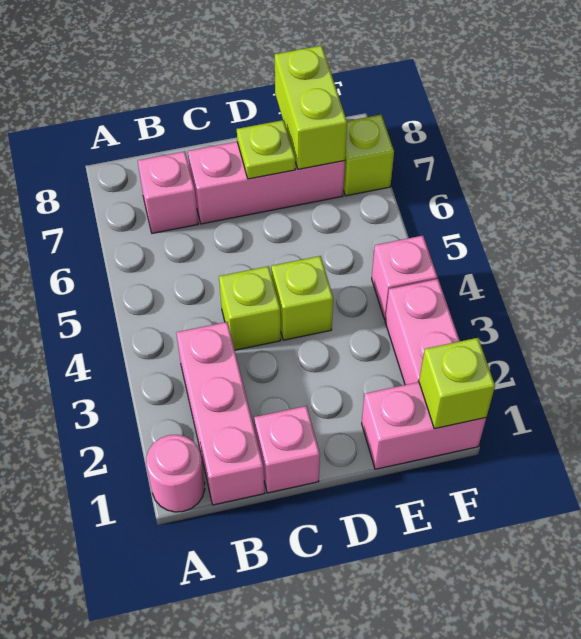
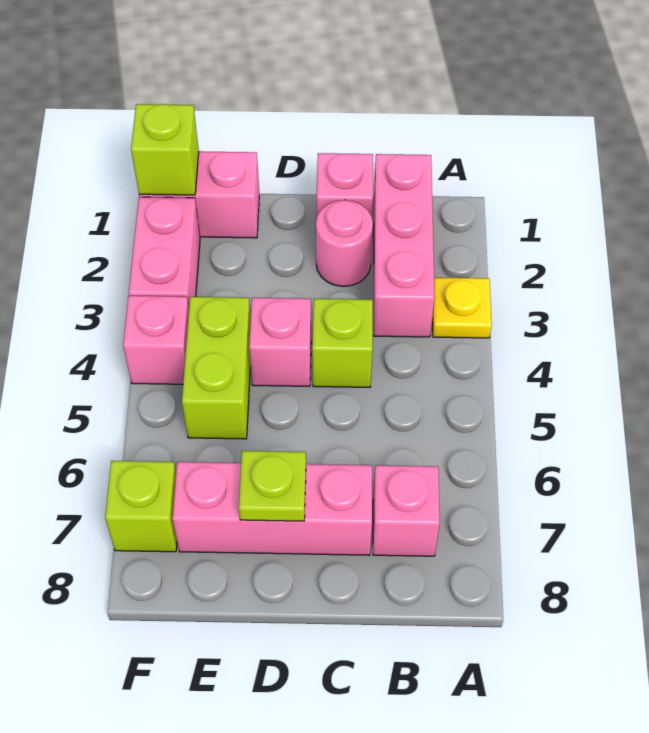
pink 1x1 round brick [146,435,205,512] -> pink 1x1 round brick moved to [316,200,373,286]
none -> yellow 1x1 plate [432,277,492,338]
lime 1x1 brick [271,256,333,340] -> pink 1x1 brick [249,298,311,386]
lime 1x2 brick [275,46,347,169] -> lime 1x2 brick moved to [182,297,251,439]

